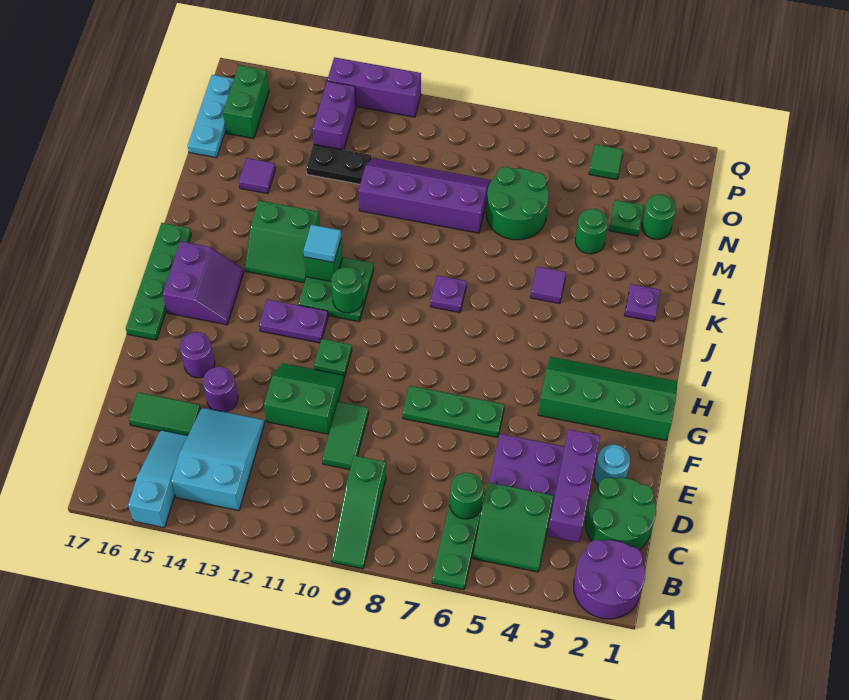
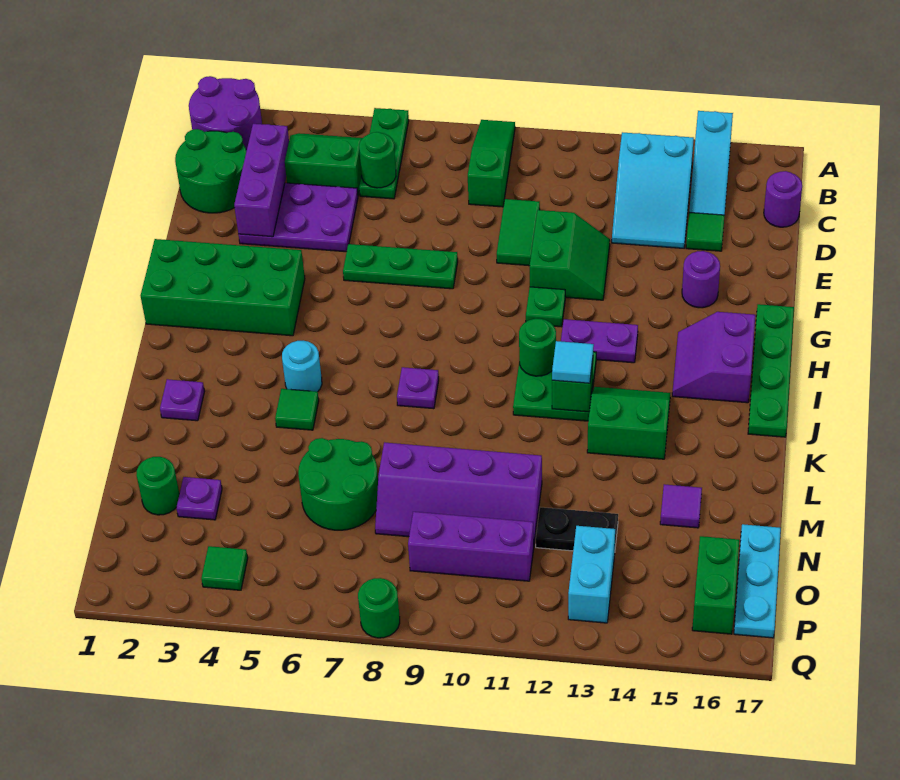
green 1x2 tile [129,392,201,435] -> green 1x1 tile [686,212,725,251]
cyan 1x1 round brick [594,445,630,485] -> cyan 1x1 round brick moved to [282,341,322,392]
green 2x2 slope [264,363,344,434] -> green 2x2 slope turned to [530,210,610,300]
purple 1x1 round brick [203,367,238,412] -> purple 1x1 round brick moved to [764,171,802,227]
green 2x4 slope [538,357,677,441] -> green 2x4 brick [141,239,305,336]
purple 1x1 tile [530,266,566,304] -> green 1x1 tile [275,389,319,430]
green 1x1 round brick [575,209,608,254] -> green 1x1 round brick moved to [358,578,400,638]
green 1x1 plate [609,200,644,236] -> purple 1x1 plate [176,477,222,520]
purple 1x2 brick [313,81,356,150] -> cyan 1x2 brick [568,526,615,623]
purple 1x3 brick [327,57,421,117] -> purple 1x3 brick moved to [408,512,534,581]

